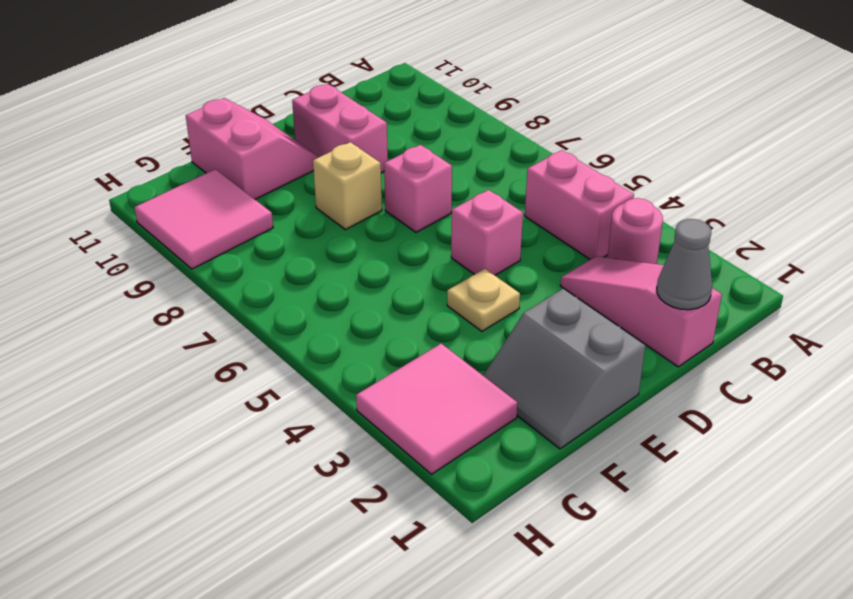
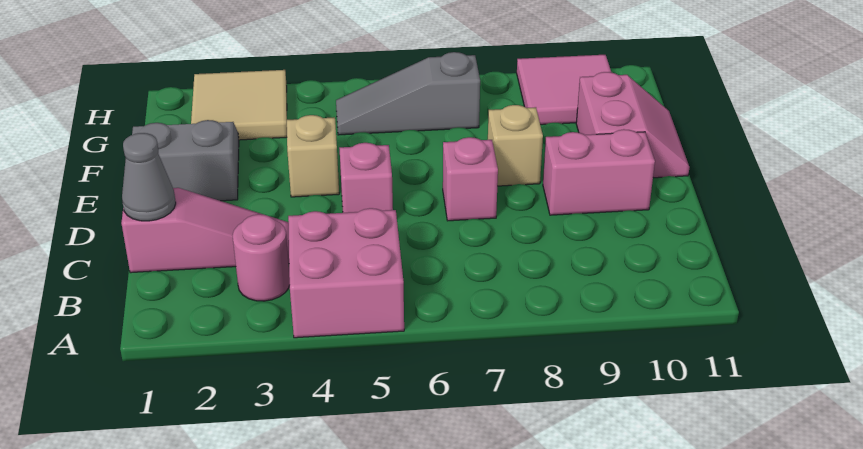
pink 1x2 brick [525,150,634,259] -> pink 2x2 brick [288,208,404,338]
tan 1x1 plate [447,269,520,331] -> tan 1x1 brick [287,115,339,197]
pink 2x2 slope [186,98,318,199] -> pink 2x2 slope turned to [576,72,690,178]
pink 2x2 tile [356,344,517,474] -> tan 2x2 tile [191,70,287,140]
none -> grey 1x3 slope [336,52,480,135]

